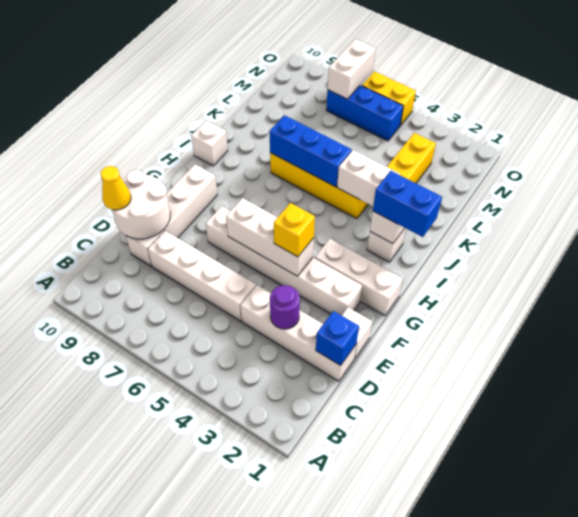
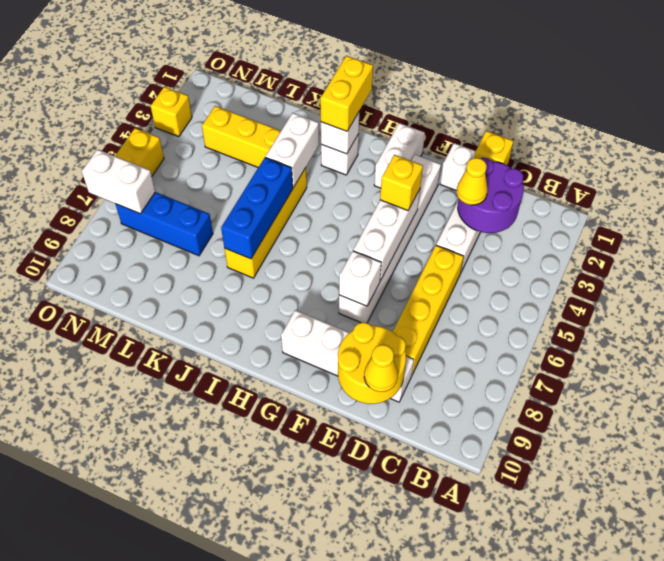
blue 1x1 brick [316,311,359,366] -> yellow 1x1 brick [474,131,513,165]
purple 1x1 round brick [270,285,300,329] -> purple 2x2 round brick [458,158,524,233]
none -> yellow 1x1 cone [457,158,488,205]
white 1x4 brick [148,231,256,321] -> yellow 1x4 brick [393,245,464,374]
white 2x2 round brick [112,170,170,239] -> yellow 2x2 round brick [338,322,406,404]
white 1x3 brick [315,239,403,316] -> white 1x2 brick [374,123,425,188]
blue 1x2 brick [373,171,442,237] -> yellow 1x2 brick [320,56,373,131]
white 1x1 brick [191,120,228,166] -> white 1x1 brick moved to [339,251,381,306]
blue 1x3 brick [326,85,403,141] -> blue 1x3 brick turned to [116,192,213,256]
none -> yellow 1x1 brick [151,87,192,137]

